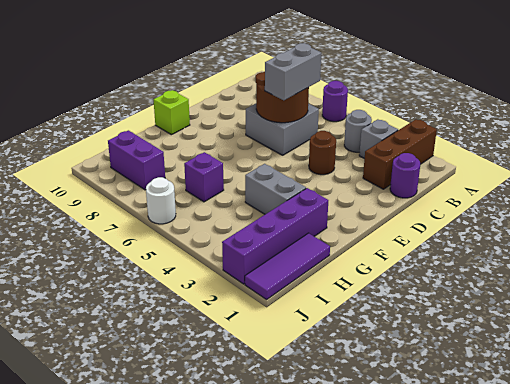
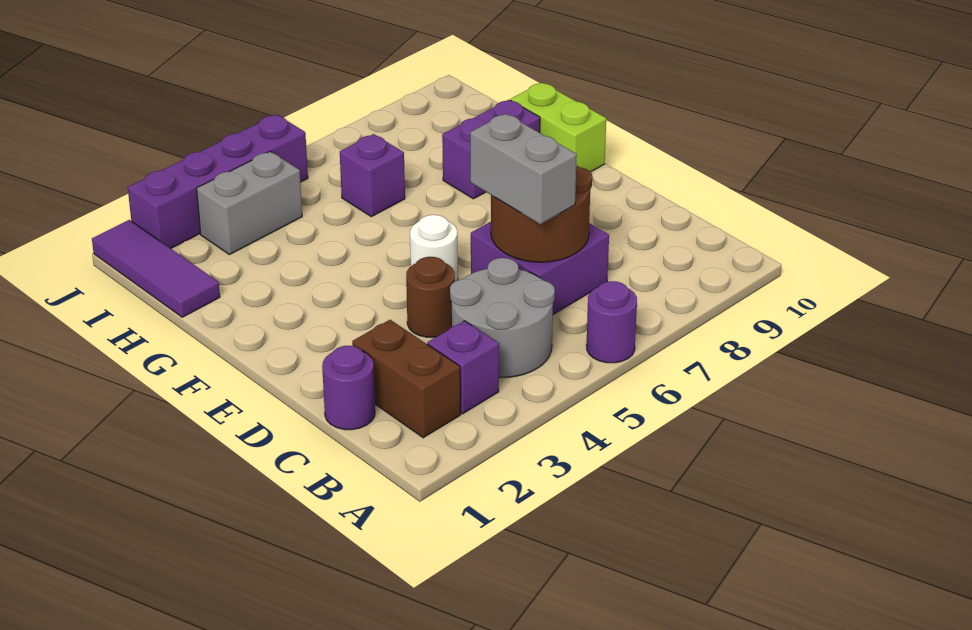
brown 1x3 brick [363,119,437,189] -> brown 1x2 brick [352,320,460,438]
grey 1x1 brick [359,119,398,159] -> purple 1x1 brick [427,321,499,414]
grey 1x1 round brick [344,110,372,152] -> grey 2x2 round brick [450,258,555,377]
grey 2x2 brick [246,104,319,155] -> purple 2x2 brick [471,222,609,314]
lime 1x1 brick [153,90,190,135] -> lime 1x2 brick [511,83,606,172]
purple 1x4 brick [222,188,328,284] -> purple 1x4 brick turned to [128,114,308,249]
grey 1x2 brick [245,164,306,214] -> grey 1x2 brick moved to [197,151,302,255]
purple 1x2 brick [108,130,165,190] -> purple 1x2 brick moved to [442,100,540,199]
white 1x1 round brick [146,177,176,224] -> white 1x1 round brick moved to [410,215,458,281]

